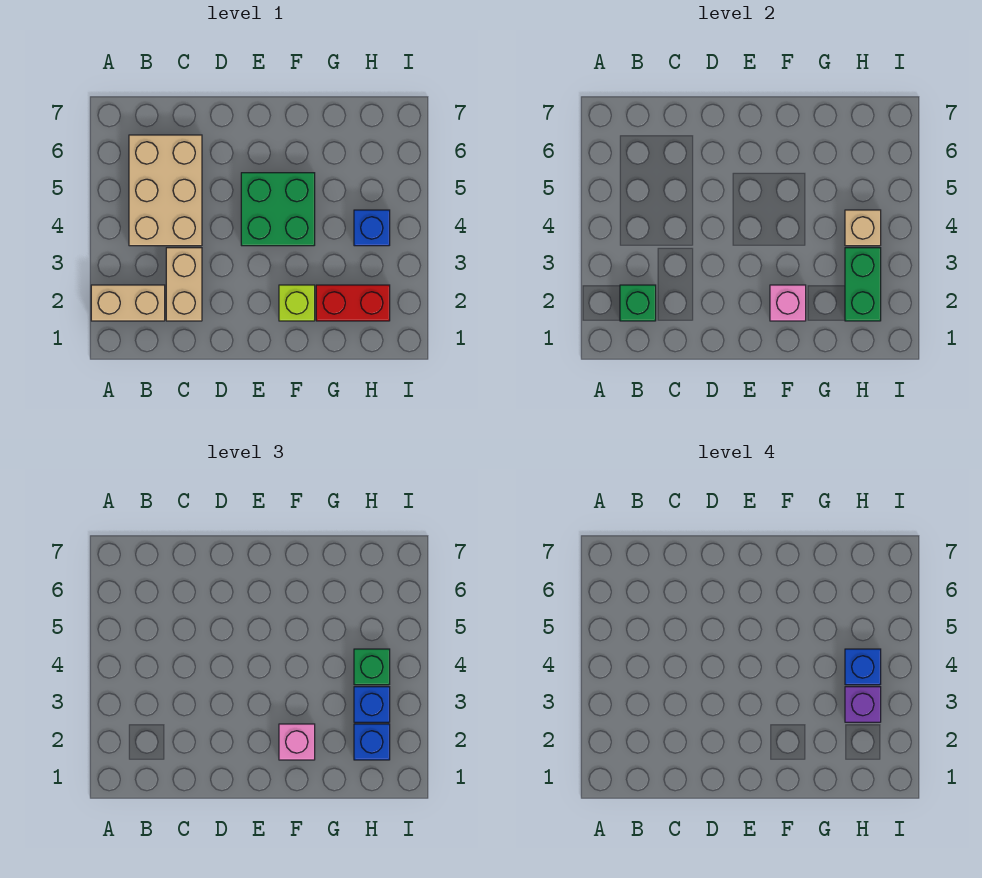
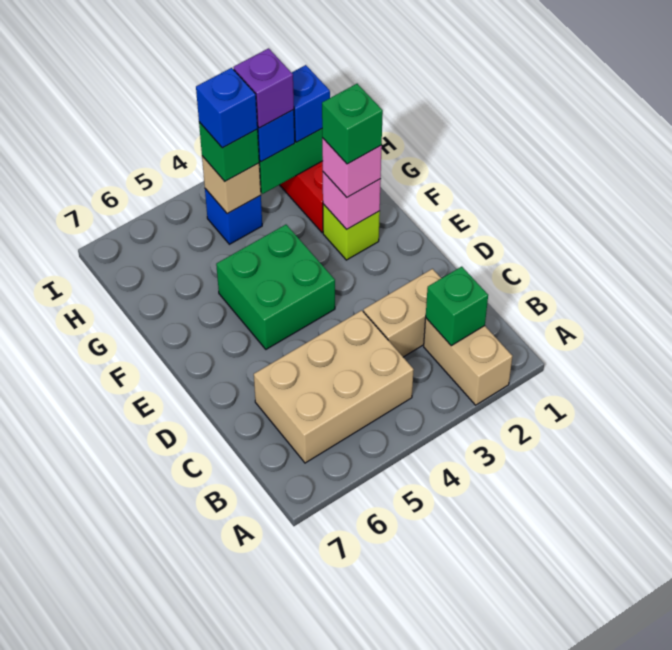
none -> green 1x1 brick [322,84,383,164]

